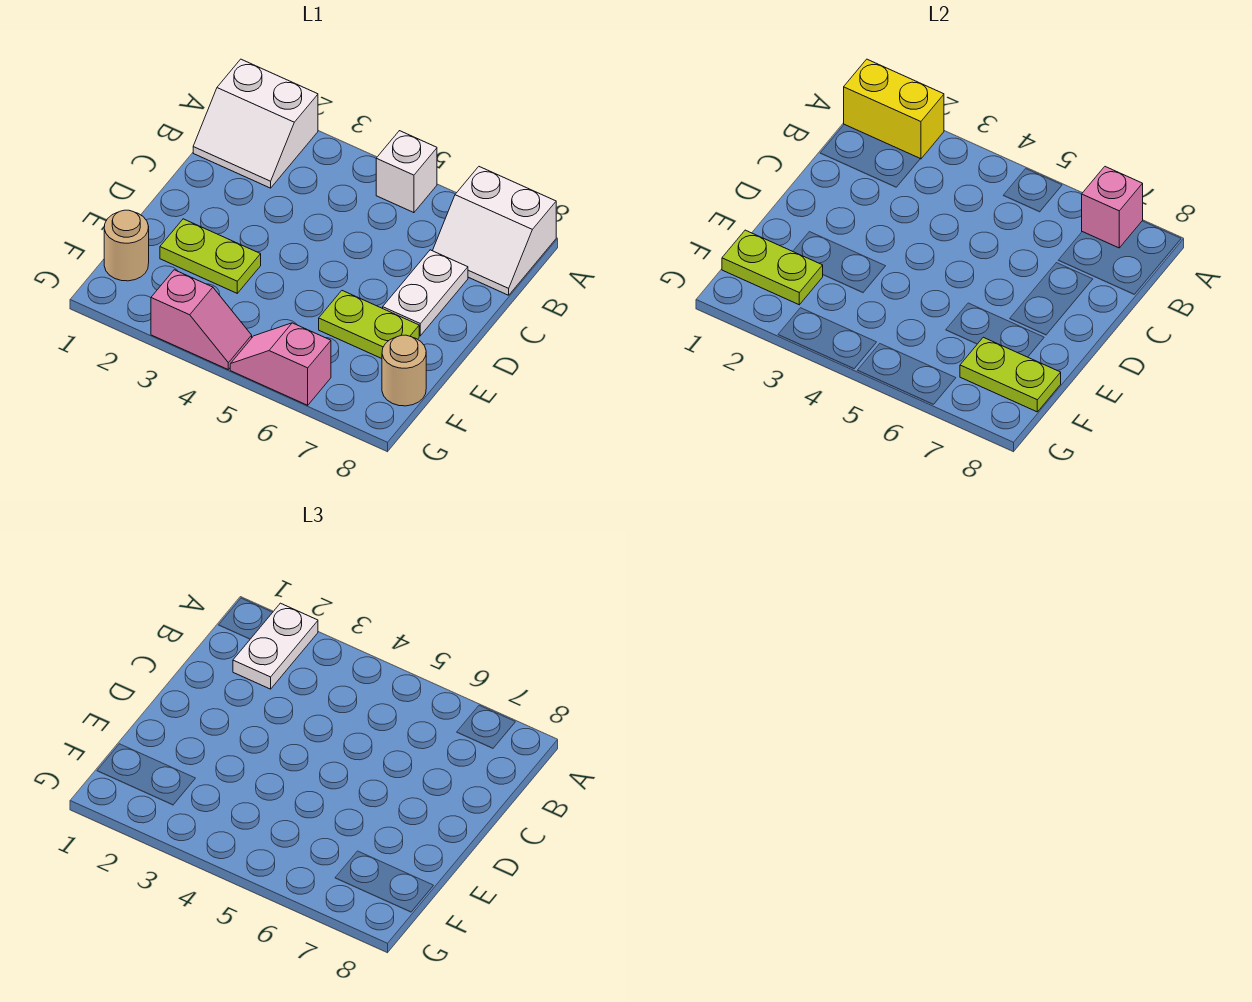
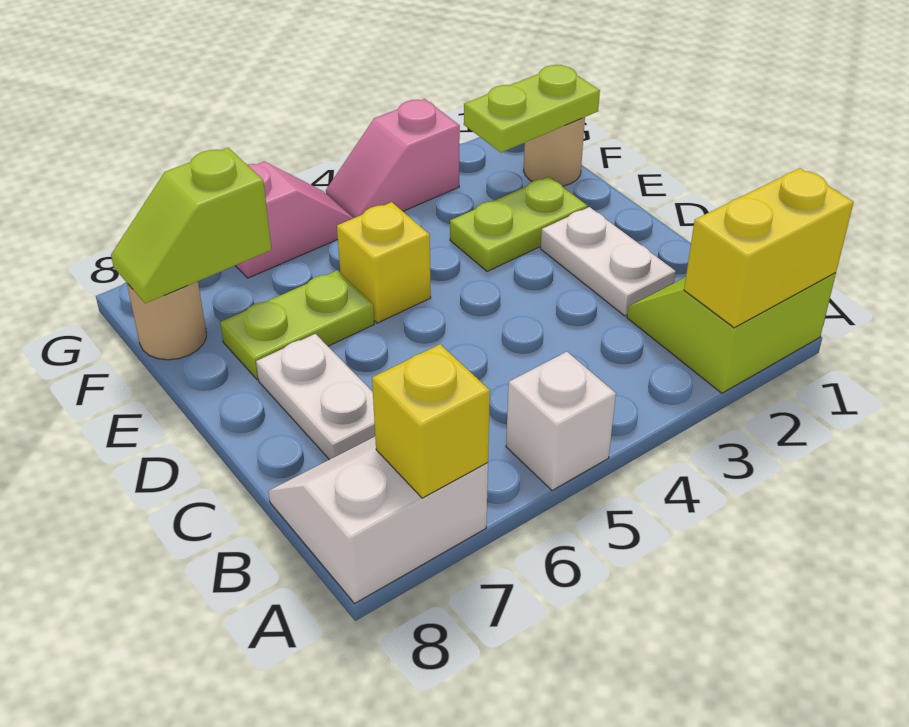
white 2x2 slope [193,59,318,188] -> lime 2x2 slope [627,273,836,393]
white 1x2 plate [233,603,318,689] -> white 1x2 plate moved to [541,207,676,316]
pink 1x1 brick [1082,167,1143,248] -> yellow 1x1 brick [372,344,490,498]
none -> yellow 1x1 brick [337,202,431,323]
lime 1x2 plate [960,337,1061,412] -> lime 1x2 slope [111,148,272,303]

